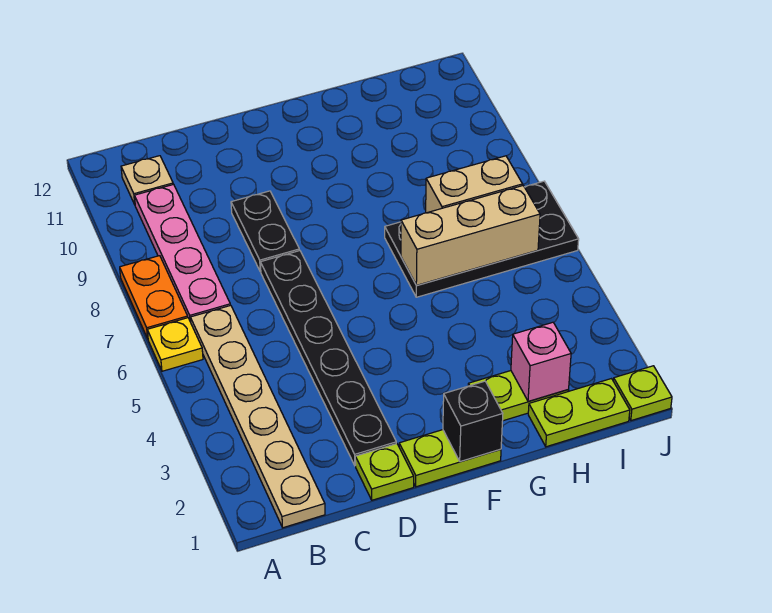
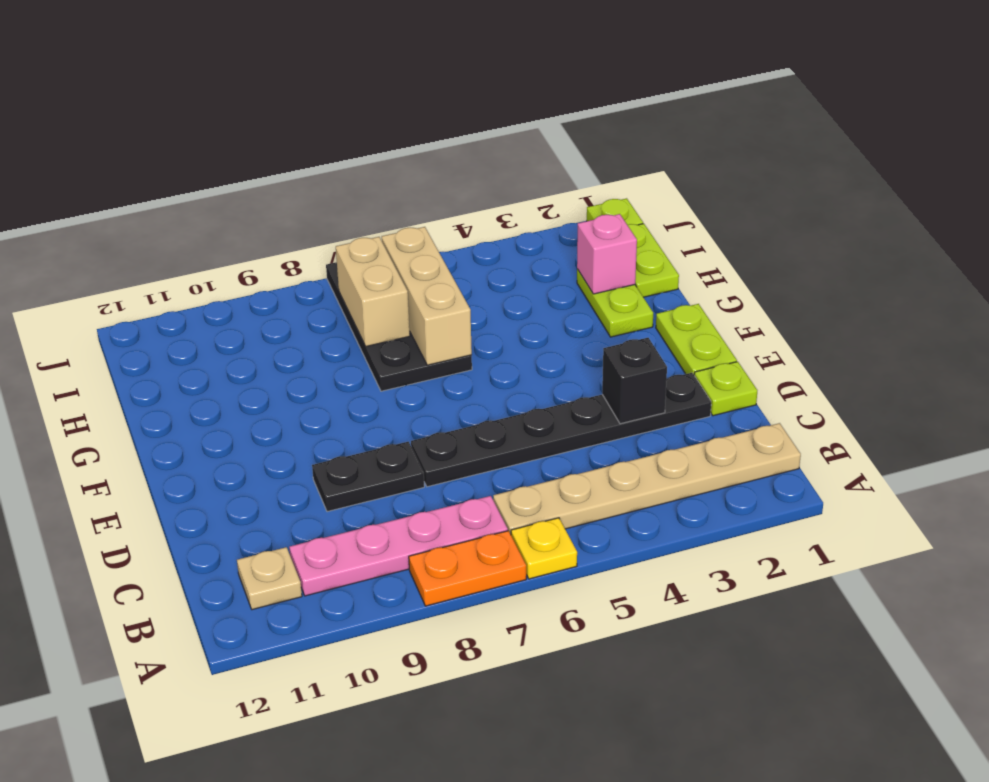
black 1x1 brick [443,381,503,462] -> black 1x1 brick moved to [602,338,667,424]

